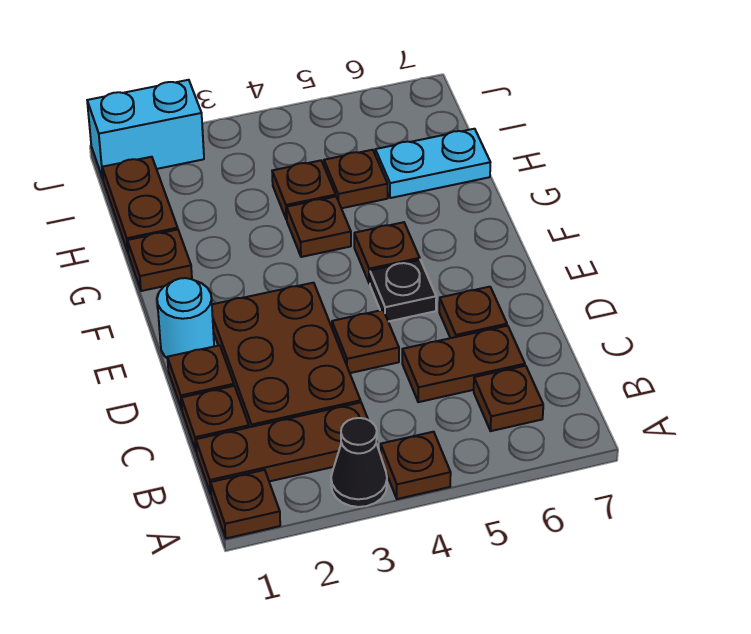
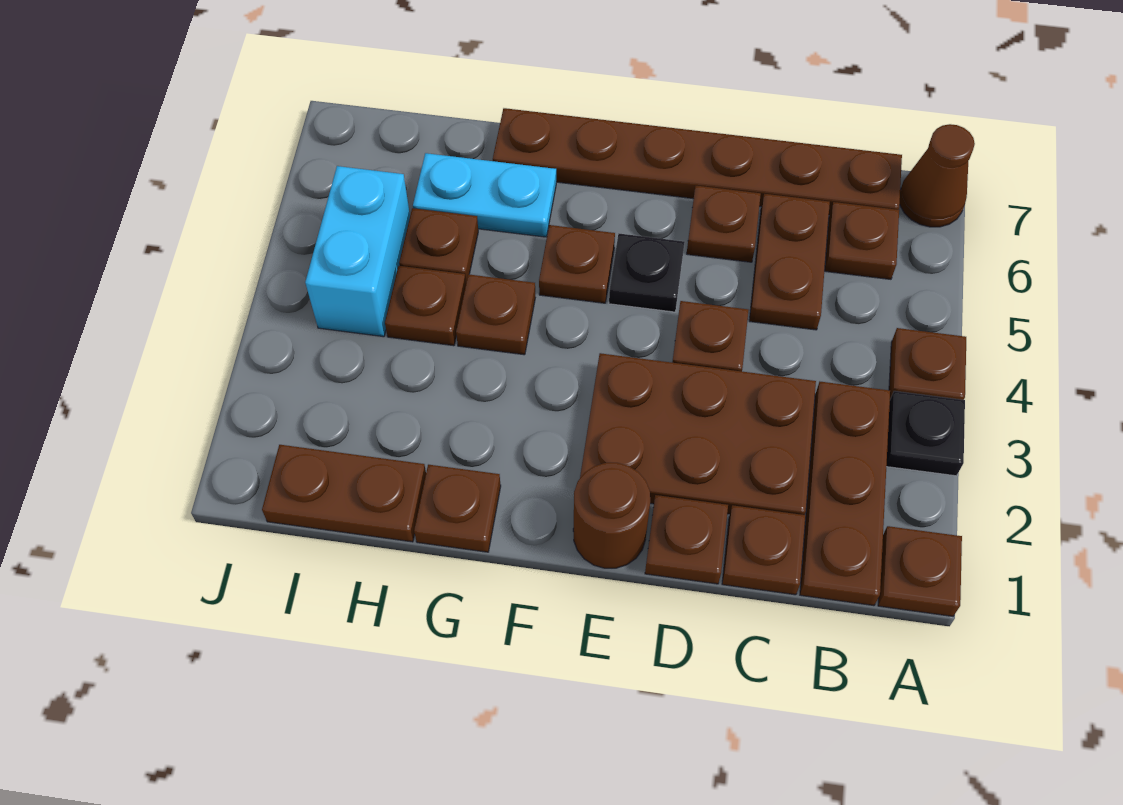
black 1x1 cone [331,418,387,507] -> black 1x1 plate [886,391,965,476]
none -> brown 1x1 cone [900,124,975,227]
none -> brown 1x6 plate [493,108,902,215]
cyan 1x1 round brick [157,278,214,358] -> brown 1x1 round brick [573,463,650,568]
cyan 1x2 plate [375,129,490,198] -> cyan 1x2 plate turned to [413,153,556,237]
cyan 1x2 brick [87,80,204,178] -> cyan 1x2 brick moved to [305,166,410,337]

